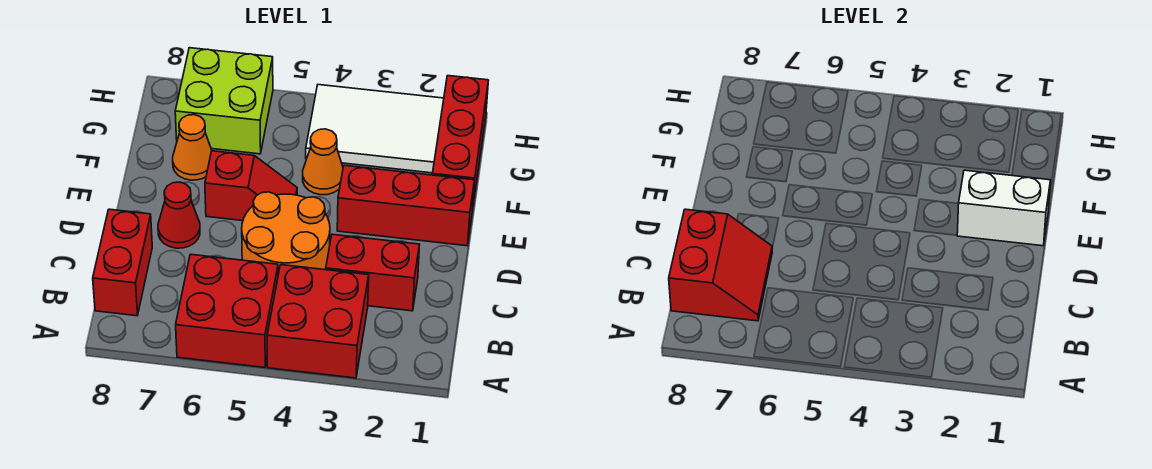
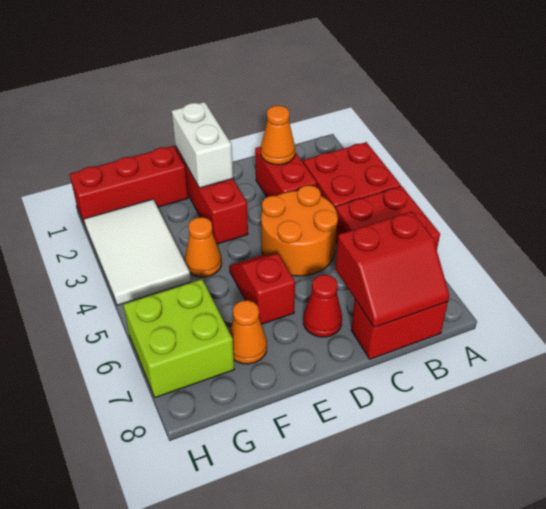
red 2x2 slope [669,209,772,321] -> red 2x2 slope turned to [336,212,449,328]
none -> orange 1x1 cone [261,106,295,165]

